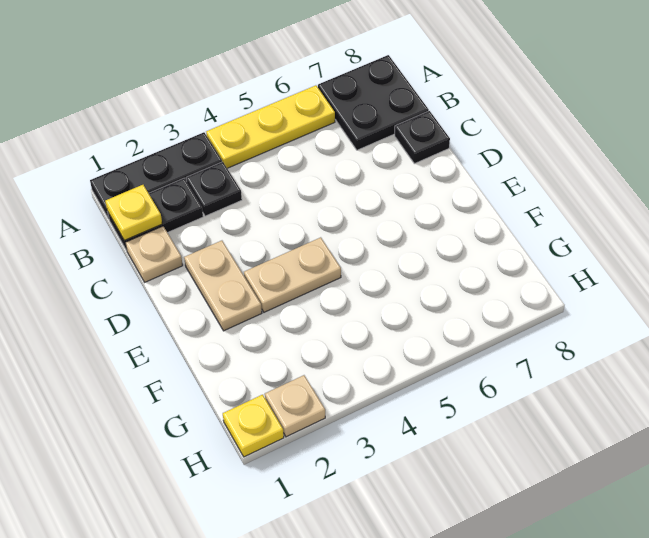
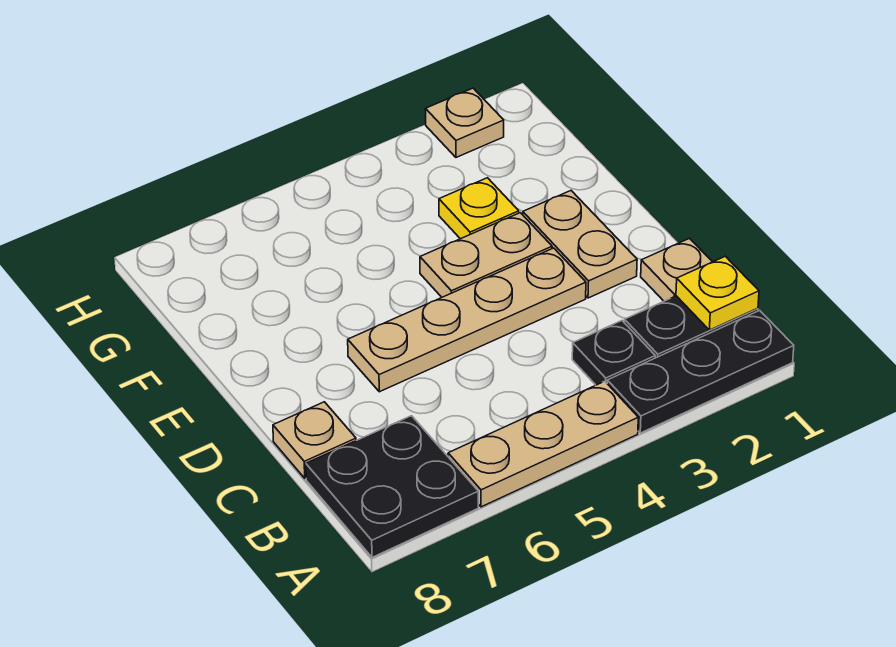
yellow 1x3 plate [206,85,335,168] -> tan 1x3 plate [448,381,638,507]
black 1x1 plate [395,111,450,164] -> tan 1x1 plate [273,402,356,478]
none -> tan 1x4 plate [348,248,586,392]
yellow 1x1 plate [223,395,284,457] -> yellow 1x1 plate moved to [439,178,519,239]

